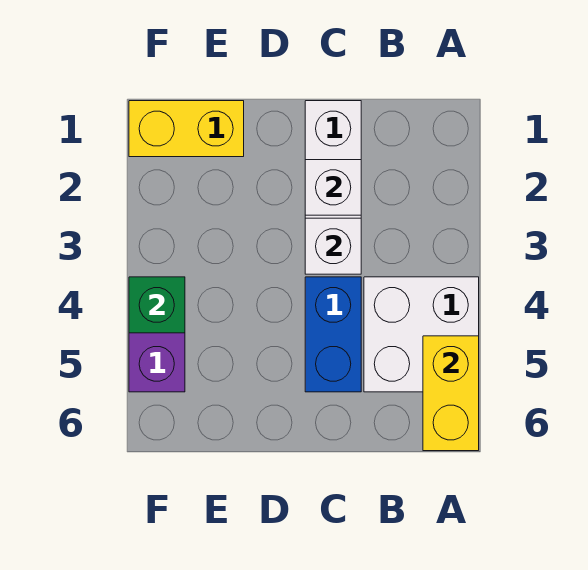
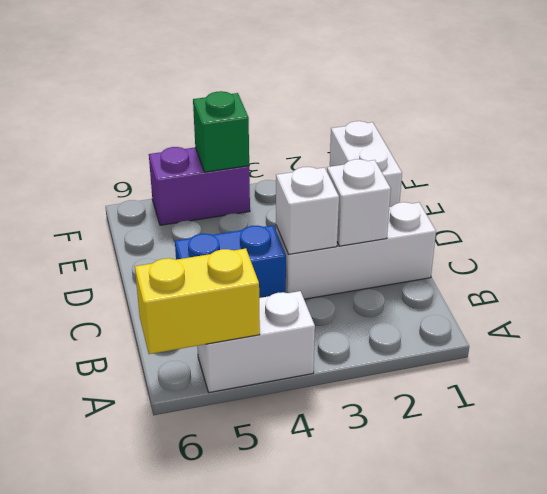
white 2x2 brick [364,277,479,392] -> white 1x2 brick [197,291,315,393]
yellow 1x2 brick [129,101,244,157] -> white 1x2 brick [330,121,402,207]

